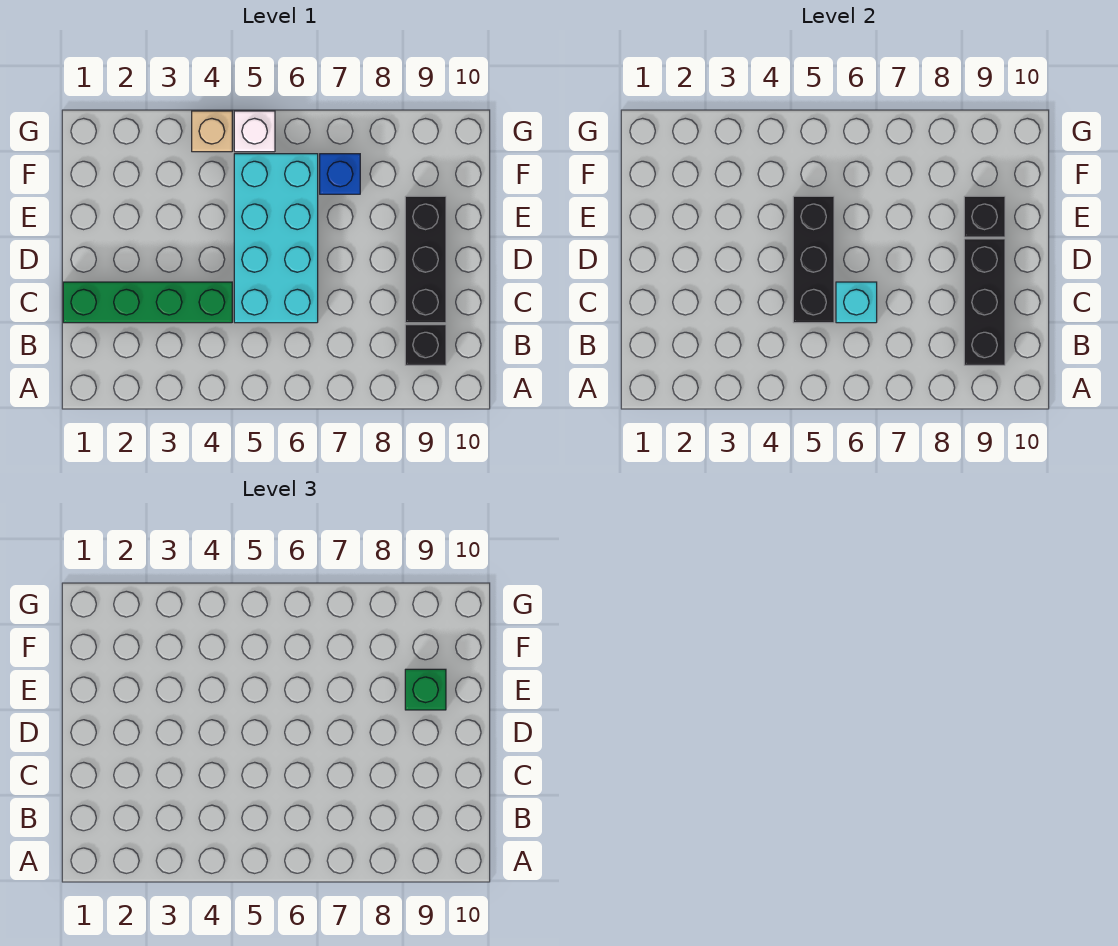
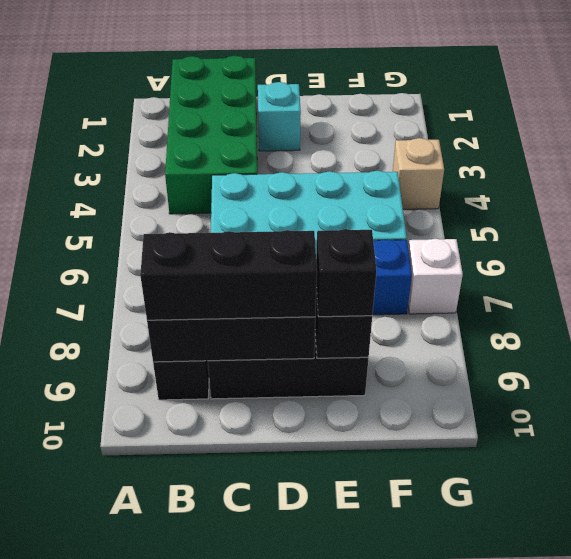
green 1x4 brick [63,282,232,323] -> green 2x4 brick [165,56,257,214]
black 1x3 brick [793,196,834,323] -> black 1x3 brick moved to [140,230,317,320]
cyan 1x1 brick [836,282,877,323] -> cyan 1x1 brick moved to [258,82,301,151]
green 1x1 brick [405,669,446,710] -> black 1x1 brick [316,229,377,317]
white 1x1 brick [234,111,275,152] -> white 1x1 brick moved to [408,239,463,314]

